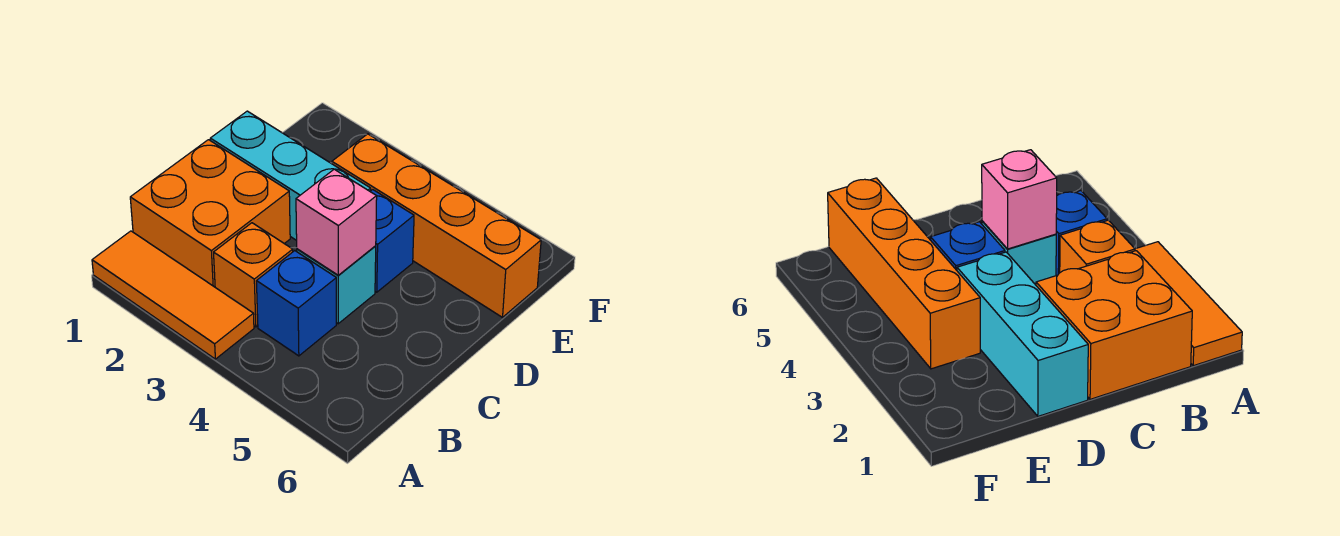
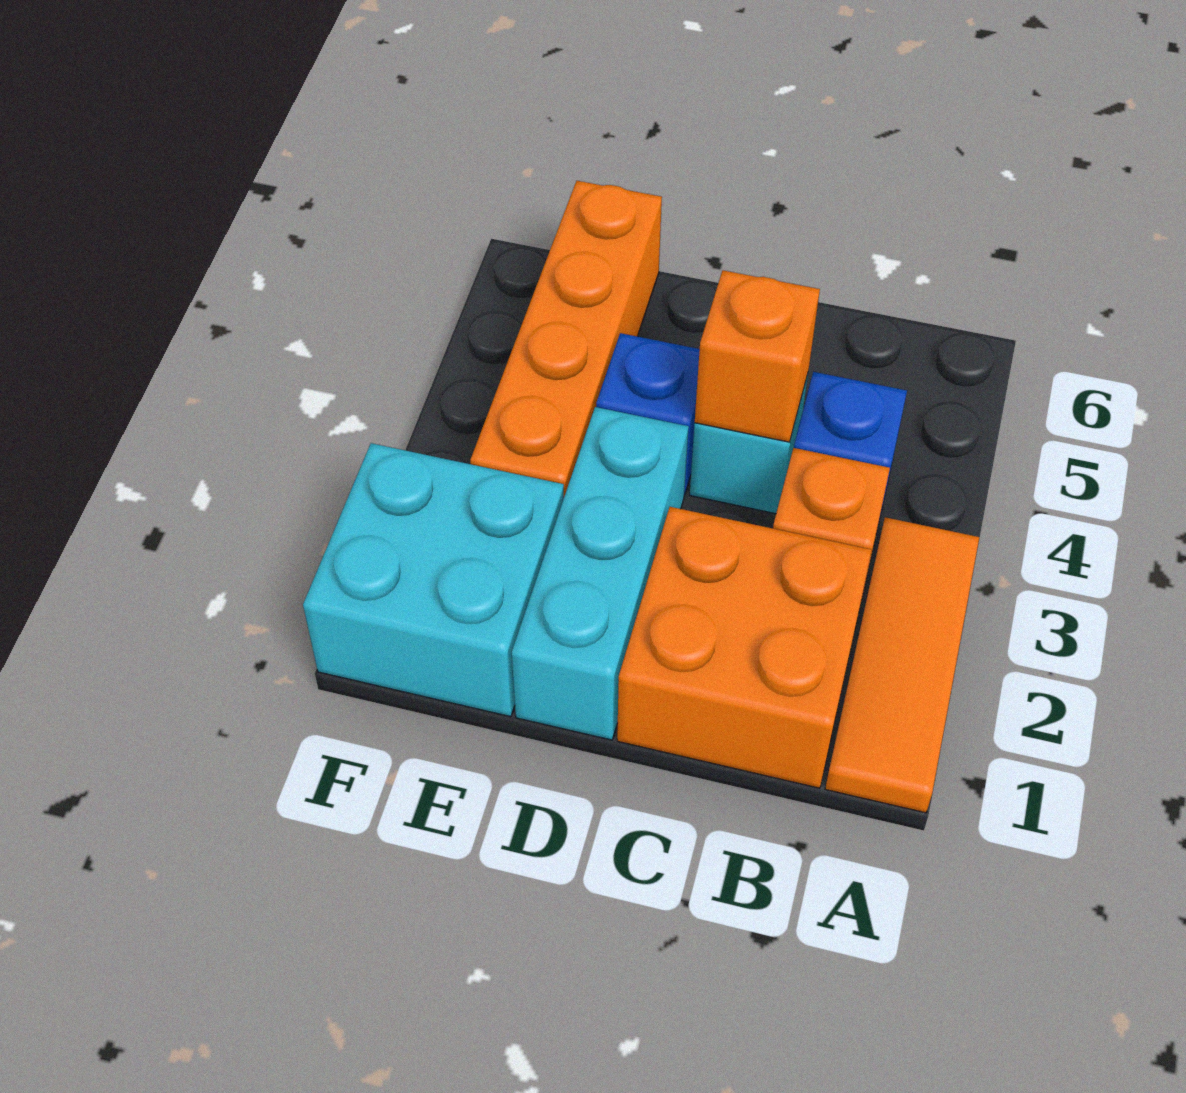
pink 1x1 brick [296,169,377,275] -> orange 1x1 brick [695,270,820,442]
none -> cyan 2x2 brick [303,443,564,717]

